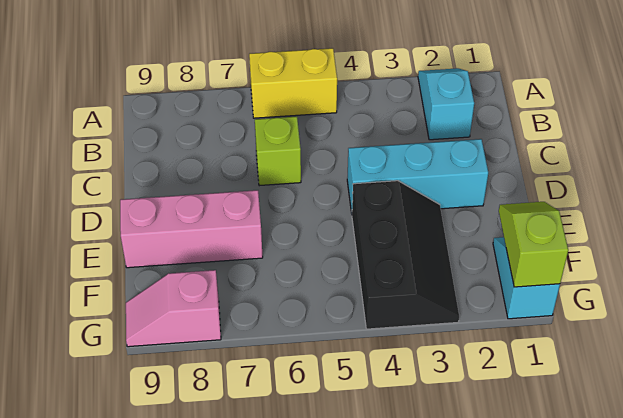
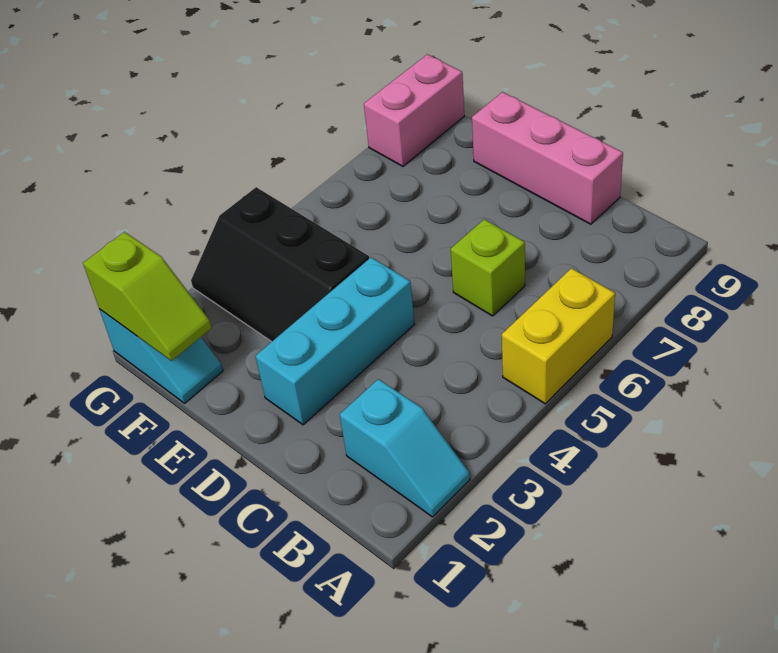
pink 1x3 brick [120,190,263,268] -> pink 1x3 brick turned to [472,92,623,224]
pink 1x2 slope [126,270,221,347] -> pink 1x2 brick [364,54,464,166]

